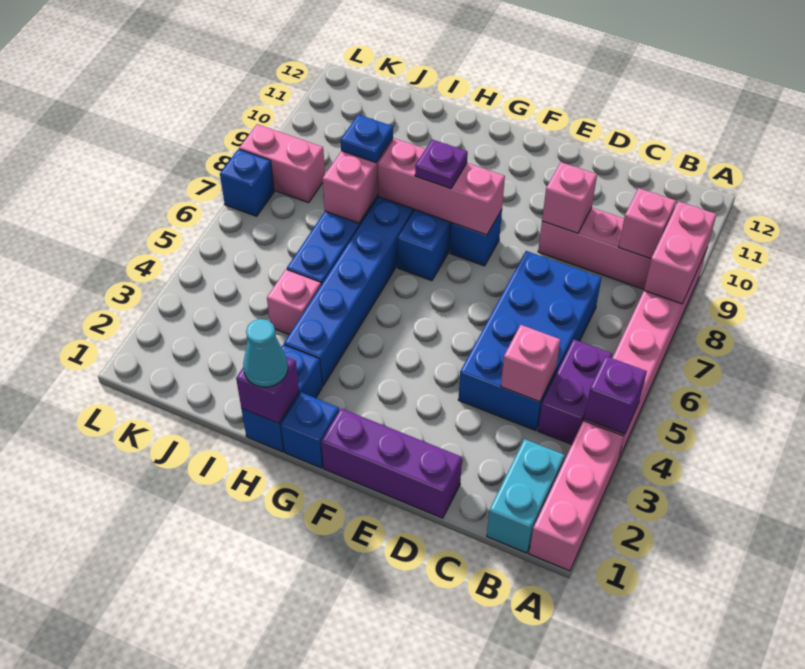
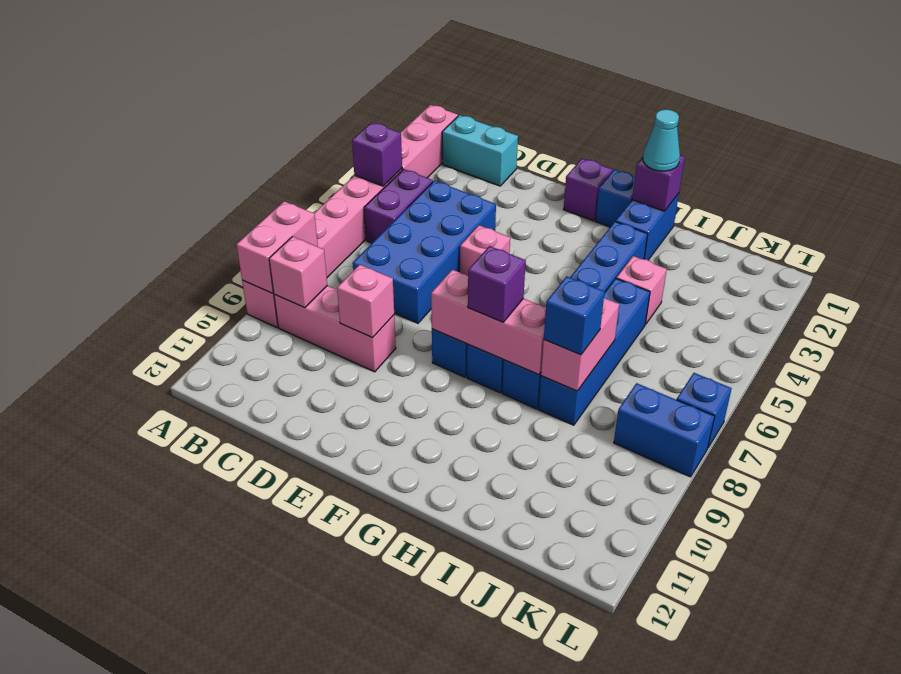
cyan 1x2 brick [487,439,565,553] -> cyan 1x2 brick turned to [442,115,518,186]
pink 1x1 brick [501,325,561,402] -> pink 1x1 brick moved to [460,225,510,275]
purple 1x3 brick [321,409,462,518] -> purple 1x1 brick [564,158,613,221]
purple 1x1 plate [415,140,468,189] -> purple 1x1 brick [468,246,526,322]
blue 1x1 plate [341,115,393,163] -> blue 1x1 brick [544,276,605,355]
pink 1x2 brick [239,124,325,203] -> blue 1x2 brick [614,383,715,477]

